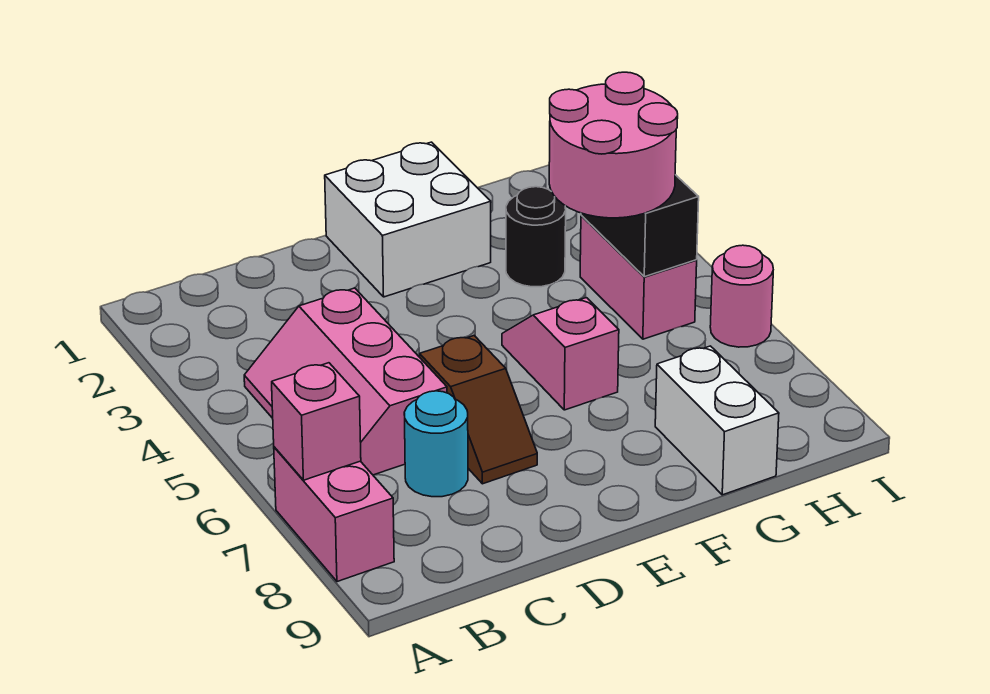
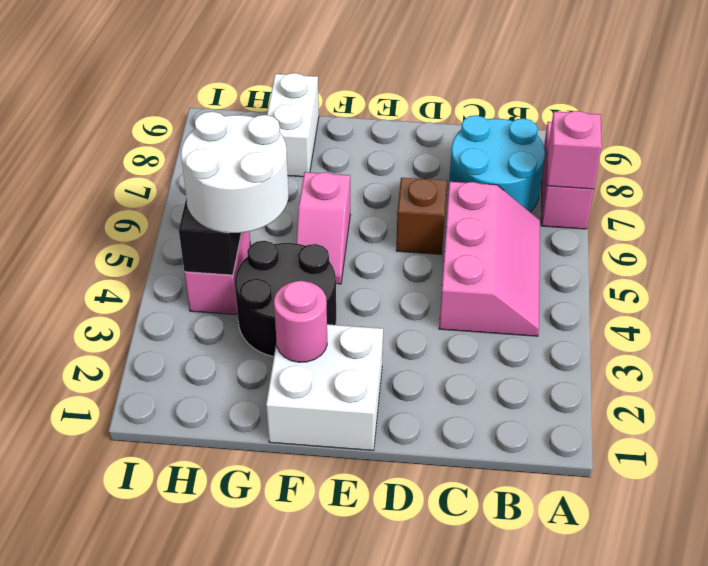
cyan 1x1 round brick [404,391,468,497] -> cyan 2x2 round brick [449,115,545,212]
black 1x1 round brick [506,187,566,287] -> black 2x2 round brick [235,241,336,357]
pink 2x2 round brick [549,72,678,218] -> white 2x2 round brick [181,112,289,233]
pink 1x1 round brick [710,245,773,347] -> pink 1x1 round brick moved to [274,281,327,362]

